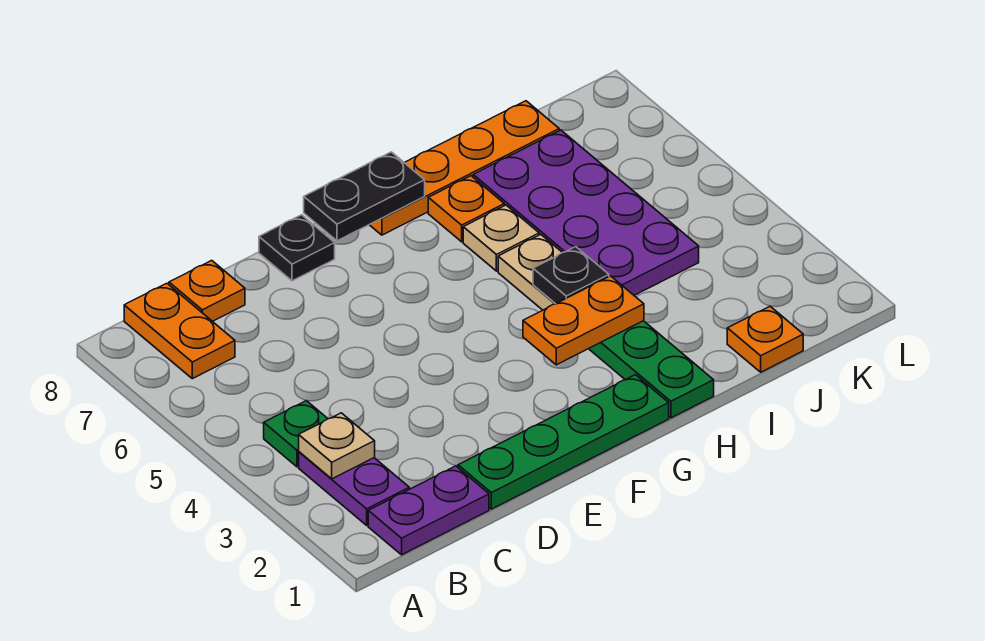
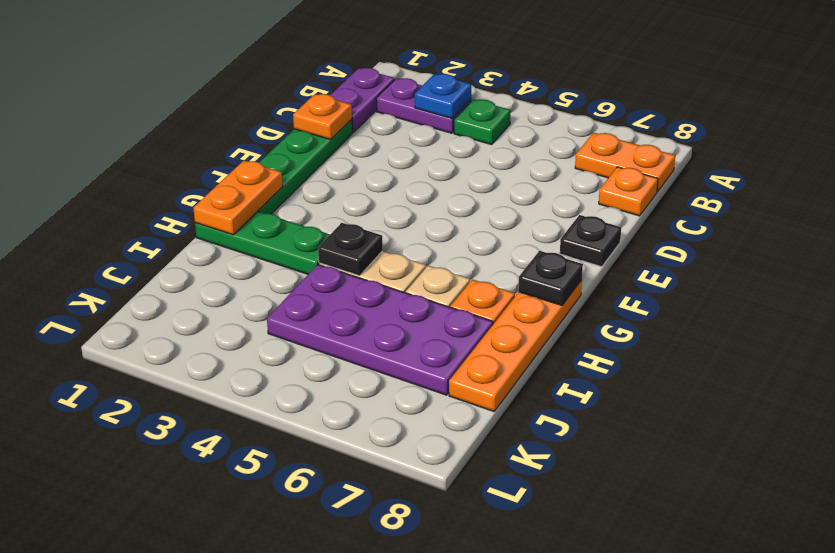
tan 1x1 plate [299,413,375,479] -> blue 1x1 plate [415,74,471,118]
black 1x2 plate [304,152,425,241] -> black 1x1 plate [518,251,583,305]
orange 1x2 plate [523,276,644,365] -> orange 1x2 plate moved to [193,161,283,235]
orange 1x1 plate [727,306,803,372] -> orange 1x1 plate moved to [293,94,352,140]

